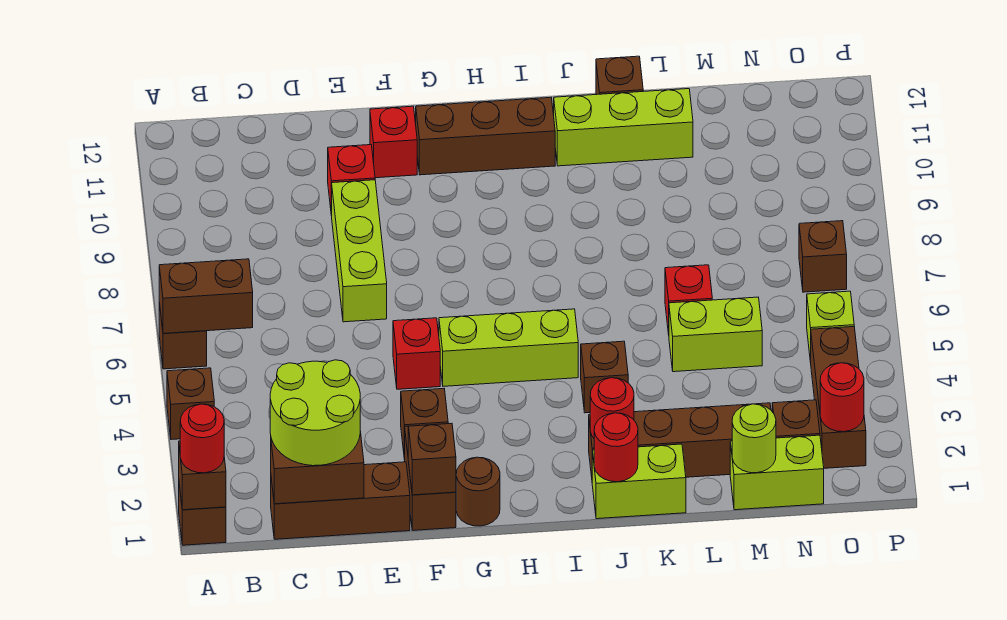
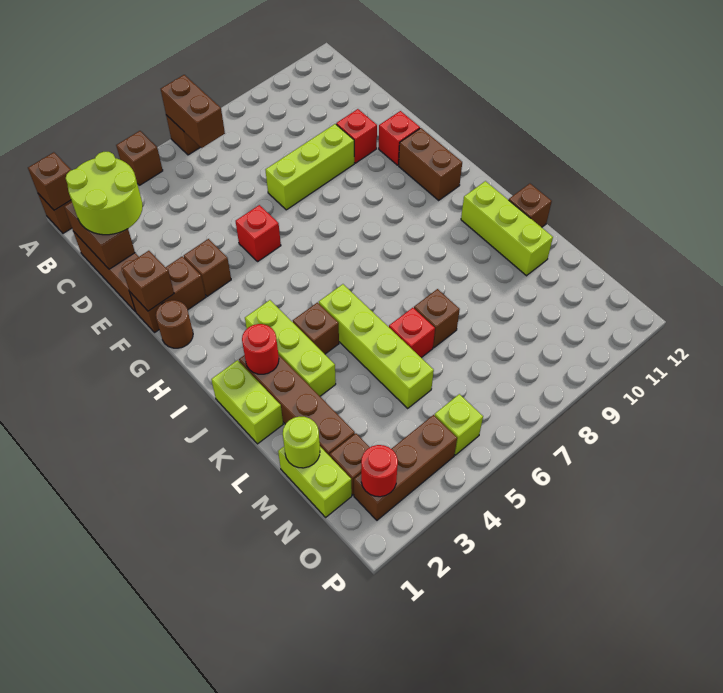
red 1x1 round brick [180,404,224,473] -> none
lime 1x3 brick [439,309,578,386] -> lime 1x3 brick moved to [245,300,336,396]
brown 1x3 brick [416,97,555,175] -> brown 1x2 brick [399,128,462,200]
red 1x1 round brick [594,413,638,482] -> none
lime 1x2 brick [669,297,762,372] -> lime 1x4 brick [319,284,434,408]
brown 1x1 brick [799,221,847,292] -> brown 1x1 brick moved to [414,289,460,348]

